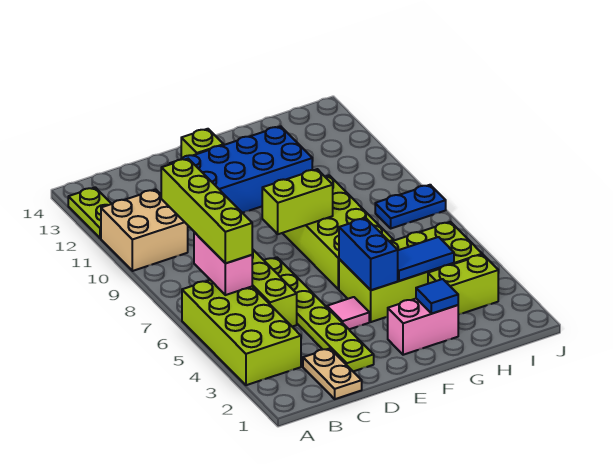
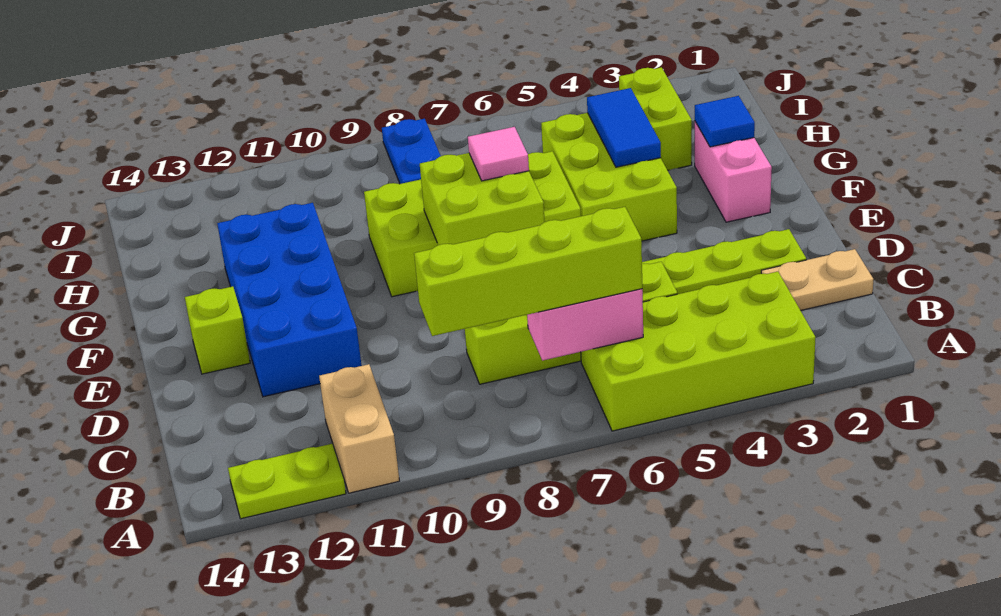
tan 2x2 brick [101,190,188,271] -> tan 1x2 brick [319,364,399,493]
pink 1x1 tile [327,297,369,329] -> pink 1x1 tile moved to [468,127,529,181]
lime 1x2 brick [262,169,333,234] -> lime 2x2 brick [420,153,545,245]
lime 2x4 brick [339,222,482,322] -> lime 2x3 brick [541,113,677,241]
blue 1x2 brick [339,218,398,290] -> none

